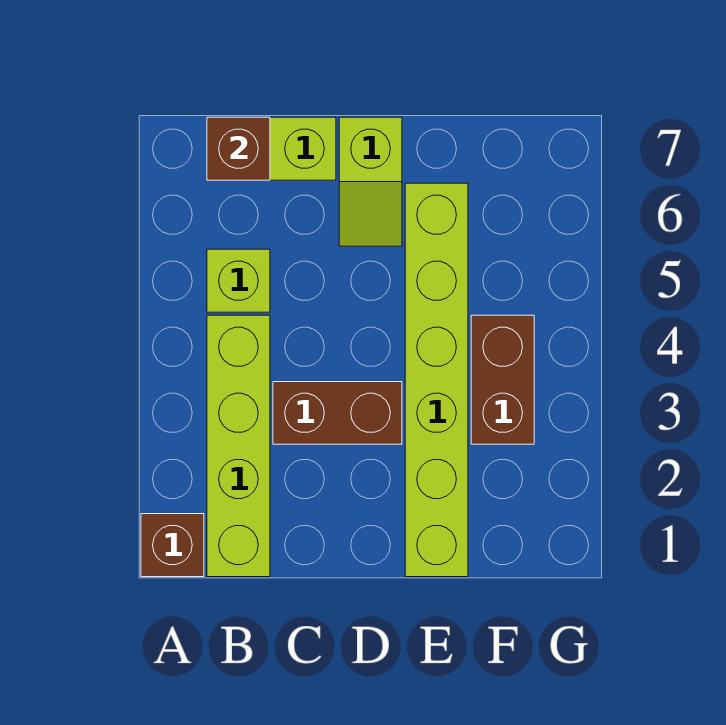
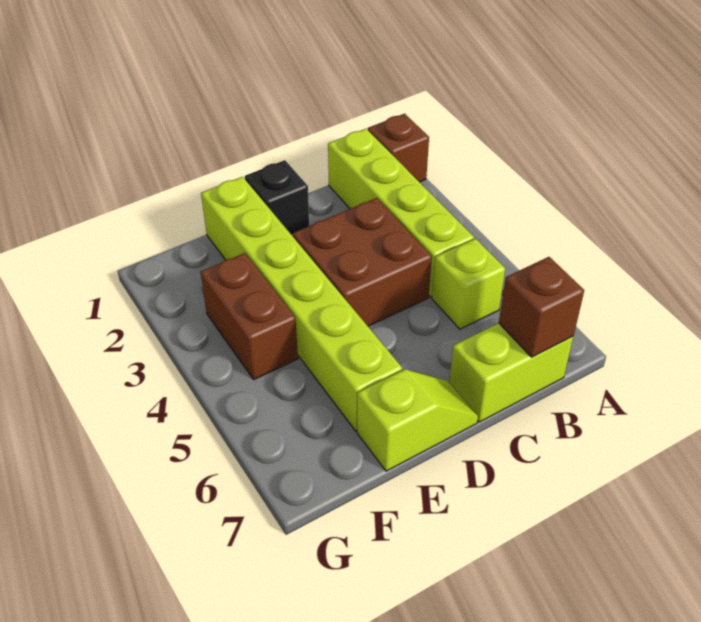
brown 1x2 brick [273,382,402,444] -> brown 2x2 brick [293,198,432,326]
none -> black 1x1 brick [245,160,309,235]
lime 1x2 slope [339,117,402,246] -> lime 1x2 slope turned to [357,369,478,471]

